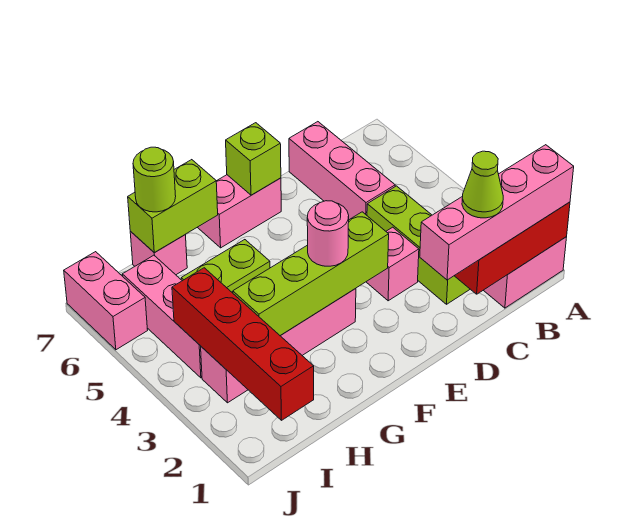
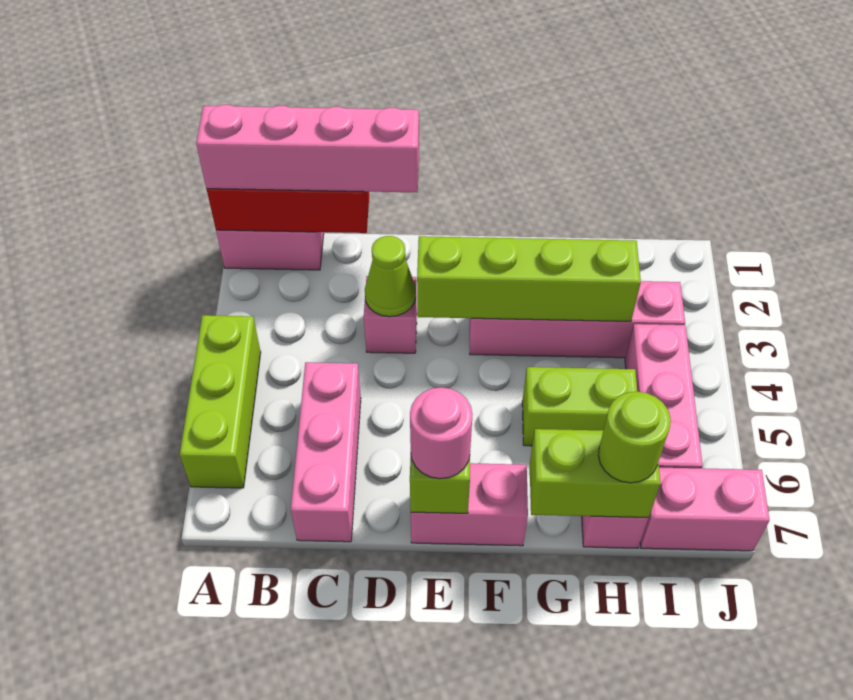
lime 1x1 cone [462,151,503,218] -> lime 1x1 cone moved to [365,236,416,317]
lime 1x3 brick [367,186,470,304] -> lime 1x3 brick moved to [180,315,261,488]
pink 1x1 round brick [307,201,349,266] -> pink 1x1 round brick moved to [410,387,473,479]
red 1x4 brick [172,268,314,420] -> none
pink 1x2 brick [64,252,148,350] -> pink 1x2 brick turned to [640,468,770,551]

